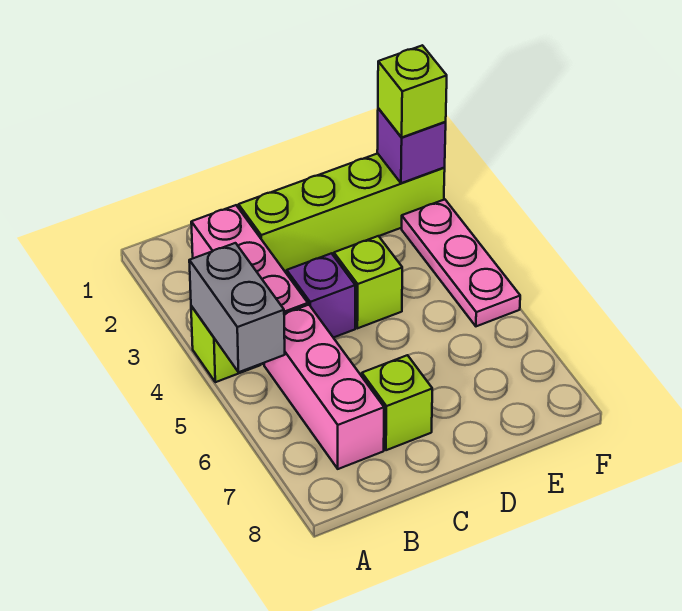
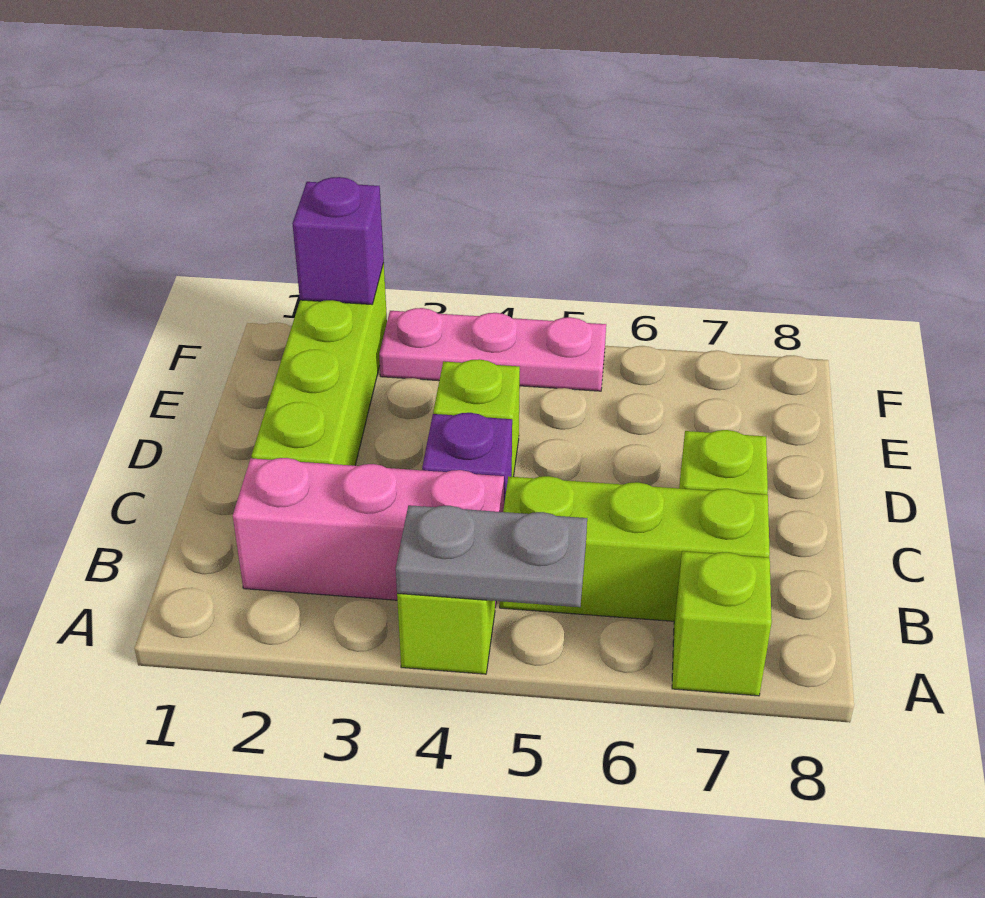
grey 1x2 brick [189,243,285,372] -> grey 1x2 plate [396,505,587,607]
pink 1x3 brick [264,305,384,469] -> lime 1x3 brick [500,476,770,621]
lime 1x1 brick [378,45,447,137] -> lime 1x1 brick moved to [672,551,772,696]

